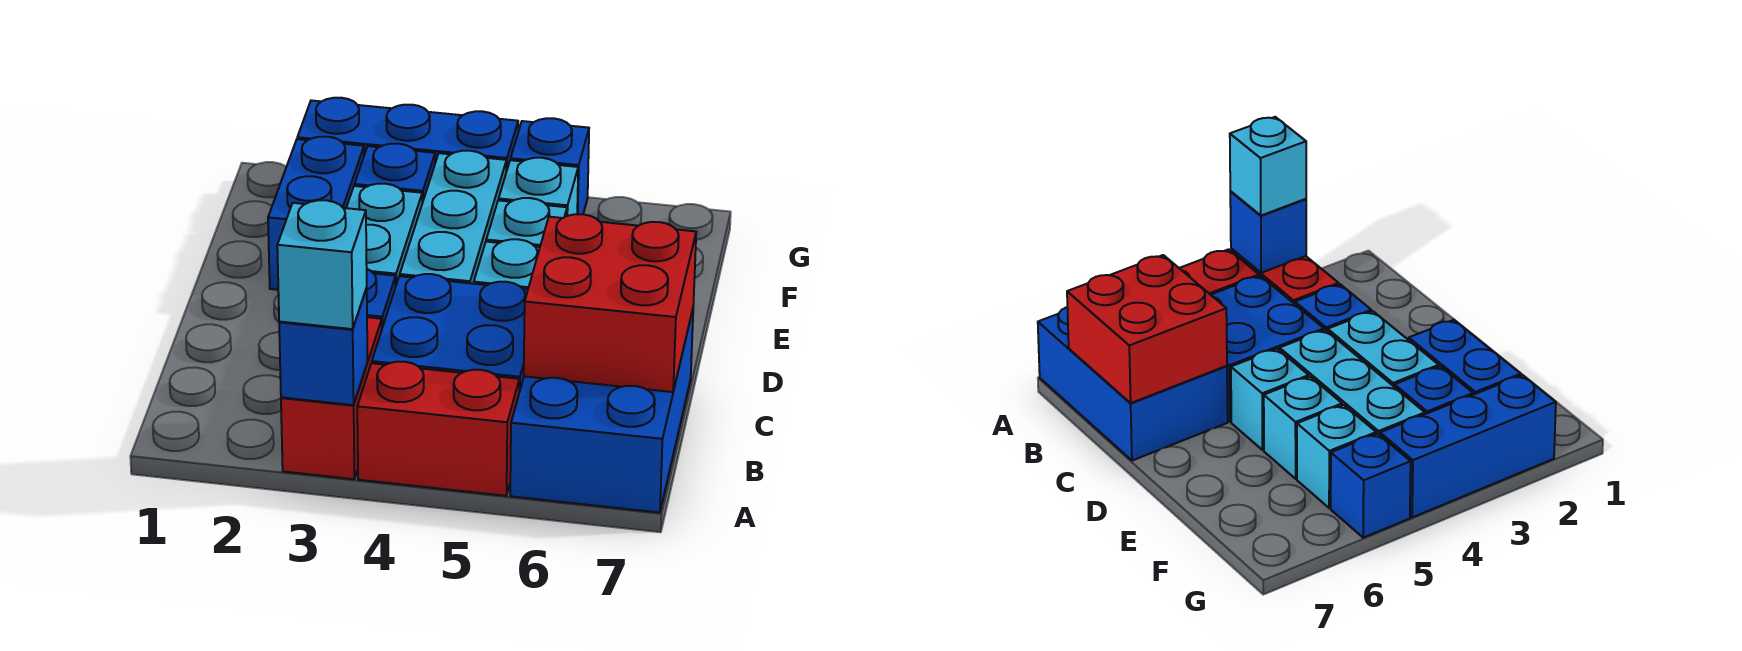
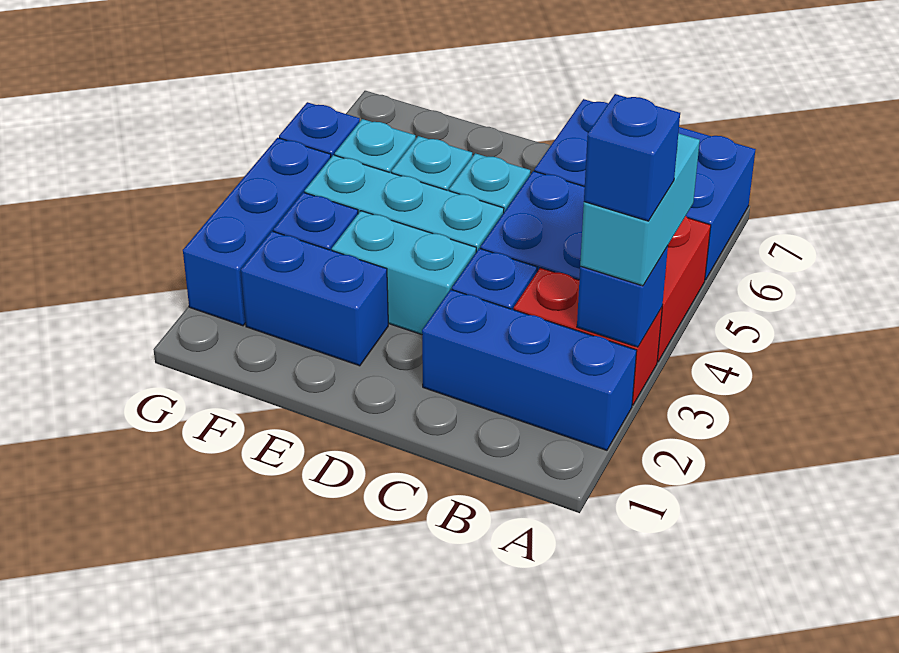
none -> blue 1x3 brick [422,289,637,450]
cyan 1x1 brick [277,200,367,329] -> cyan 1x2 brick [580,133,700,286]
none -> blue 1x1 brick [584,94,680,221]
red 2x2 brick [524,214,696,392] -> none

